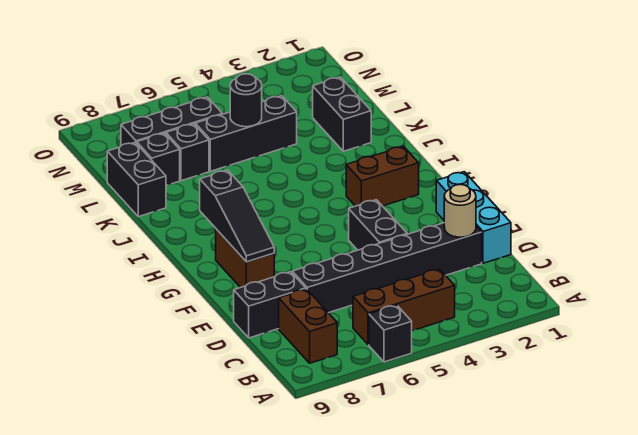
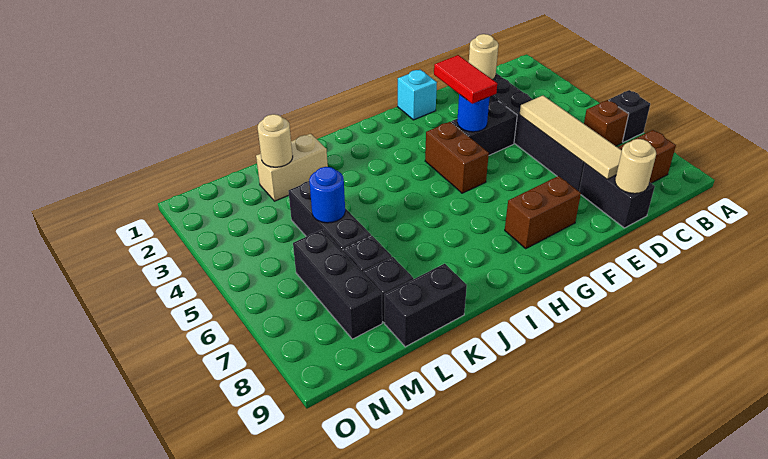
brown 1x3 brick [353,269,455,345] -> brown 1x1 brick [584,100,629,146]
cyan 1x3 brick [436,172,511,263] -> cyan 1x1 brick [398,70,437,120]
none -> tan 1x4 tile [519,96,622,179]
none -> tan 1x1 round brick [615,139,656,194]
none -> red 1x2 tile [434,55,497,104]
none -> blue 1x1 round brick [457,94,490,132]
black 1x3 slope [200,170,274,262] -> none
brown 1x2 brick [346,146,419,206] -> brown 1x2 brick moved to [425,122,489,193]
black 1x2 brick [313,77,371,151] -> tan 1x2 brick [256,134,328,201]
none -> tan 1x1 round brick [258,114,293,167]
black 1x1 round brick [230,74,262,127] -> blue 1x1 round brick [309,167,345,223]

